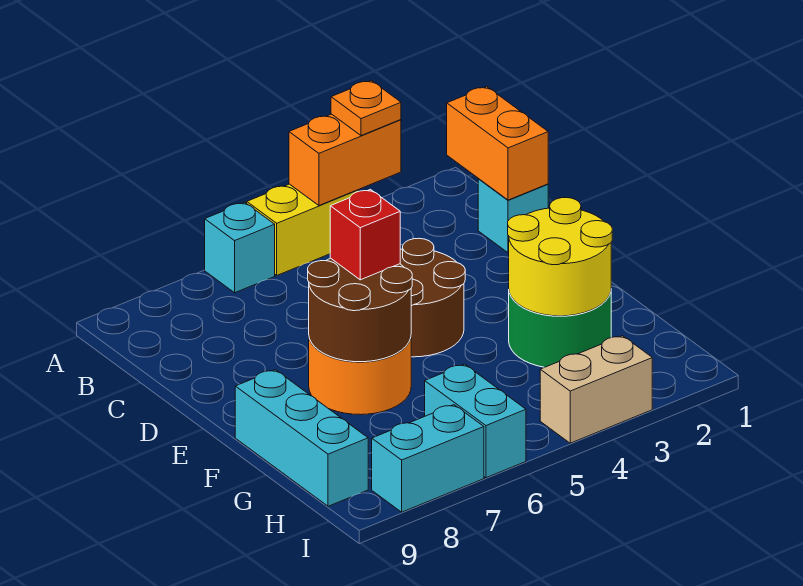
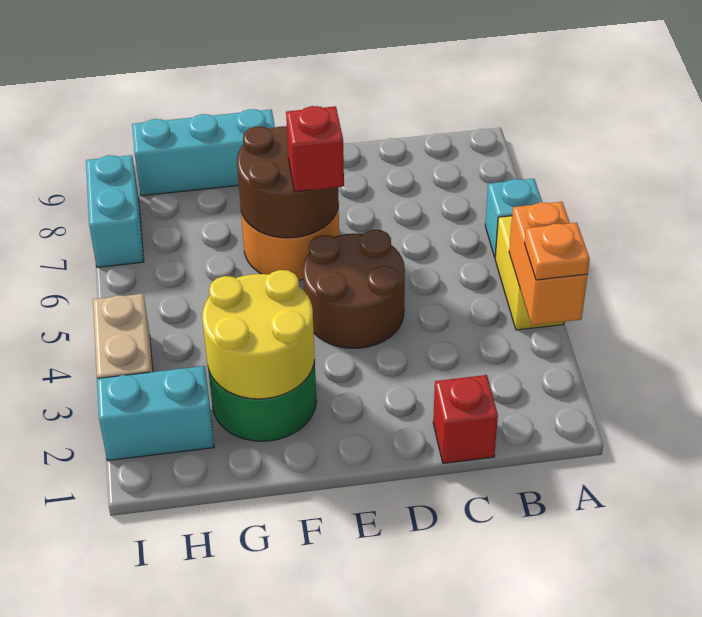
orange 1x2 brick [447,87,548,200] -> none
cyan 1x1 brick [478,179,548,253] -> red 1x1 brick [433,375,498,463]
cyan 1x2 brick [425,364,526,478] -> cyan 1x2 brick moved to [97,366,214,461]

